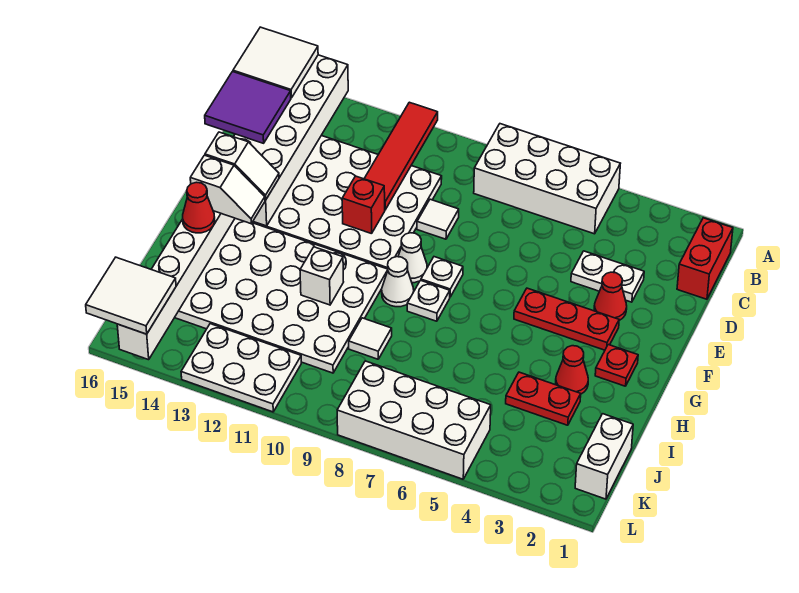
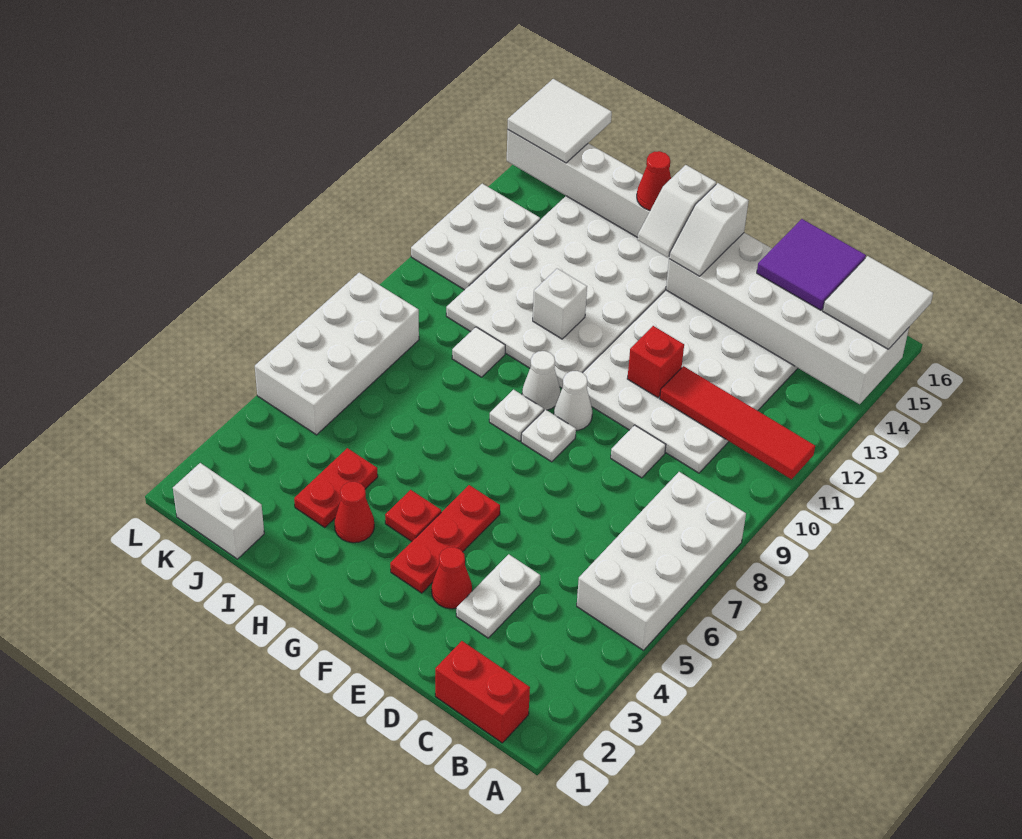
red 1x1 plate [595,345,638,386] -> red 1x1 plate moved to [385,490,441,541]

